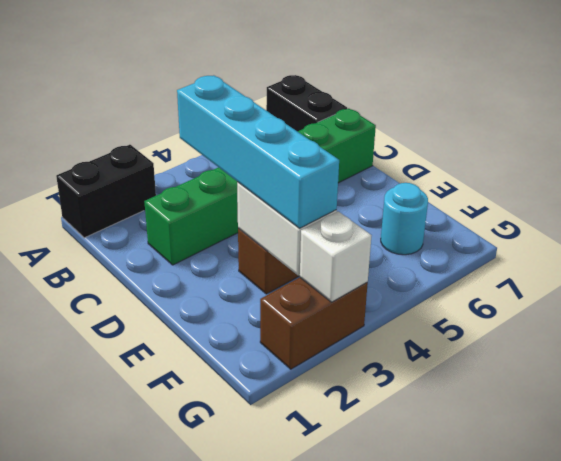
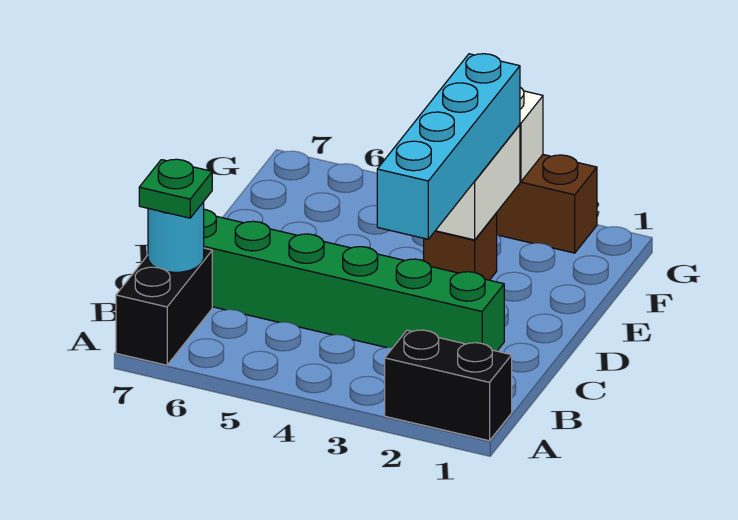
none -> green 1x1 plate [139,159,212,218]
cyan 1x1 round brick [381,183,428,255] -> cyan 1x1 round brick moved to [148,202,204,272]

